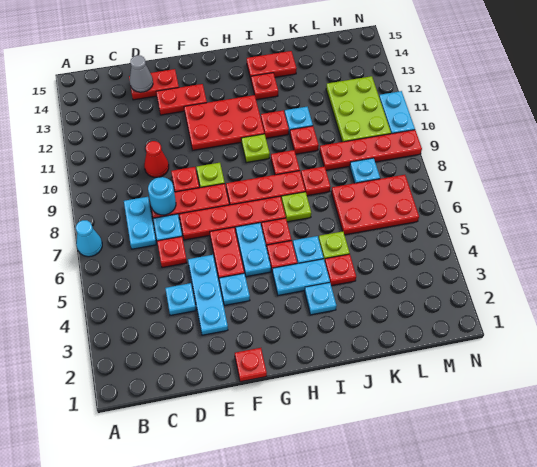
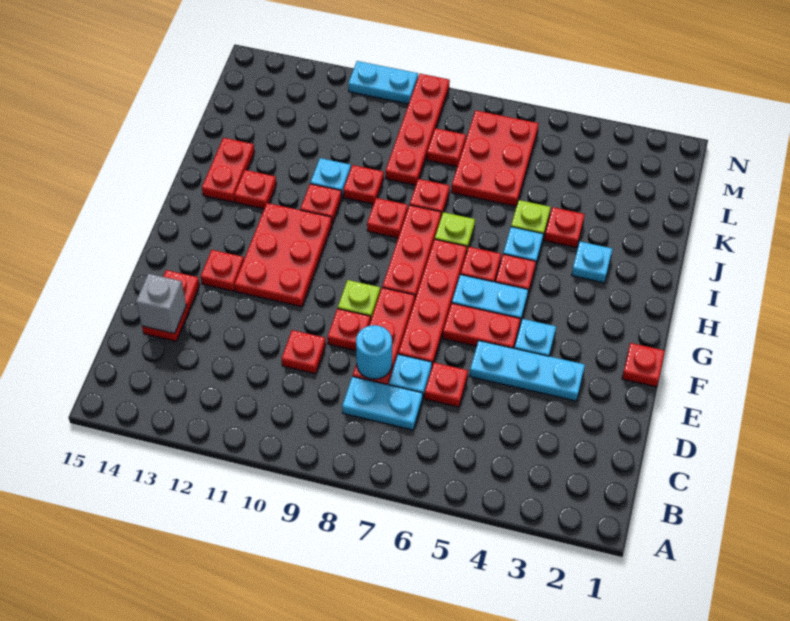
cyan 1x1 cone [76,220,102,257] -> none
cyan 1x1 plate [165,283,196,315] -> none
red 1x1 cone [144,141,169,177] -> red 1x1 plate [282,330,326,374]
grey 1x1 cone [130,55,153,92] -> grey 1x1 brick [136,274,186,334]
red 1x2 plate [156,84,207,115] -> red 1x1 plate [201,250,244,291]
cyan 1x2 plate [272,259,330,295] -> none
lime 1x1 plate [241,134,270,163] -> none
cyan 1x1 plate [350,158,380,183] -> red 1x1 plate [427,128,466,167]
lime 2x3 plate [326,76,391,142] -> none

